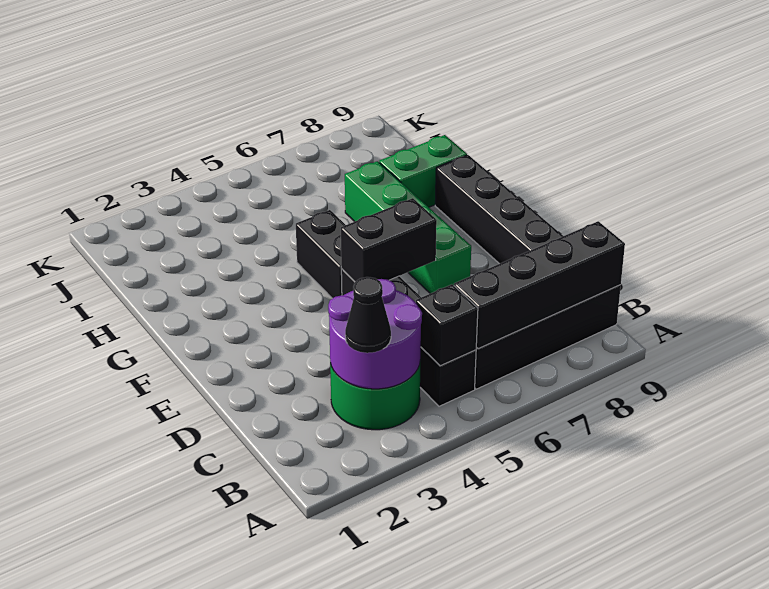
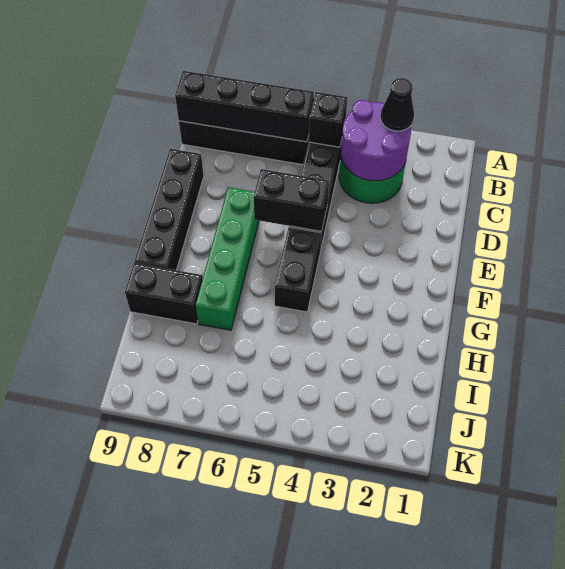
green 1x2 brick [379,135,467,207] -> black 1x2 brick [125,263,203,324]

